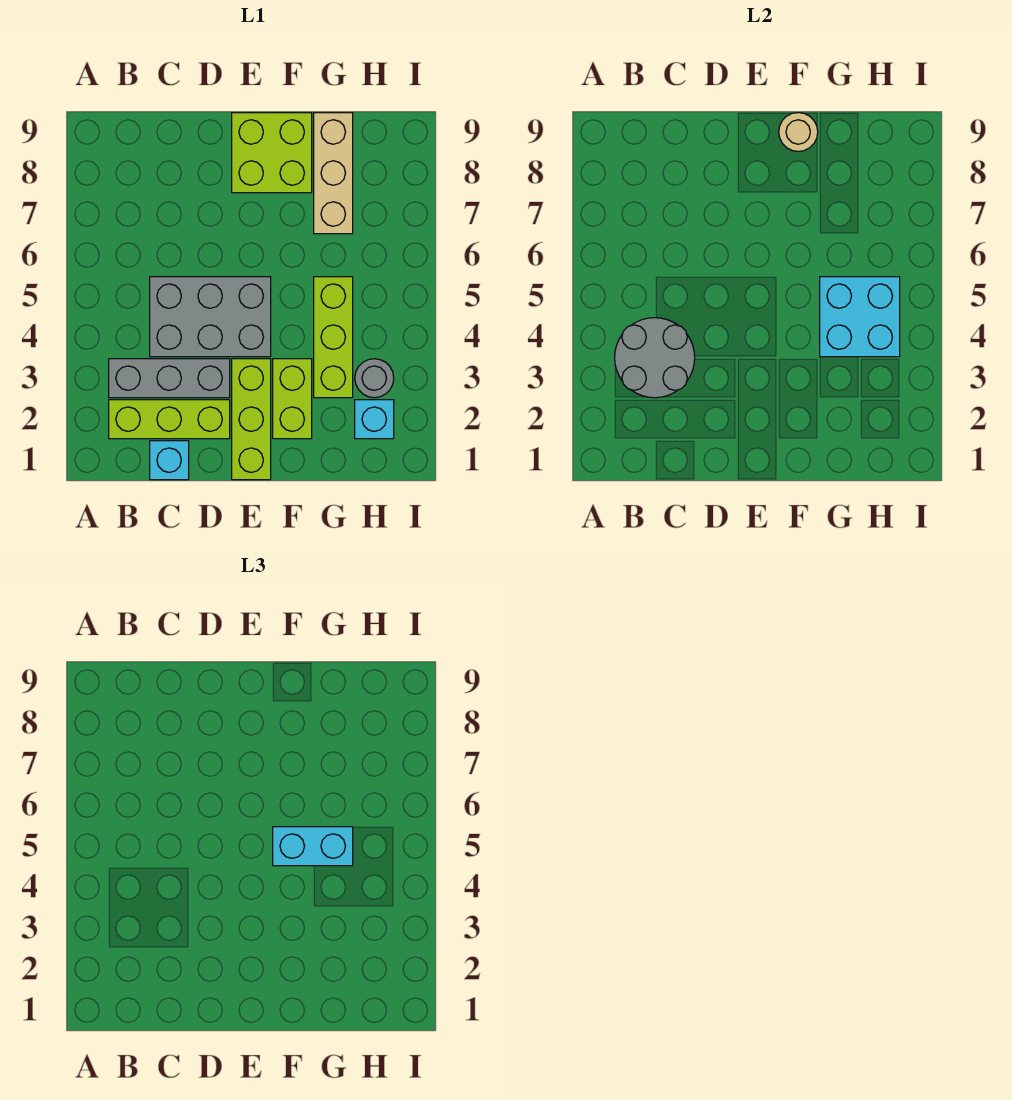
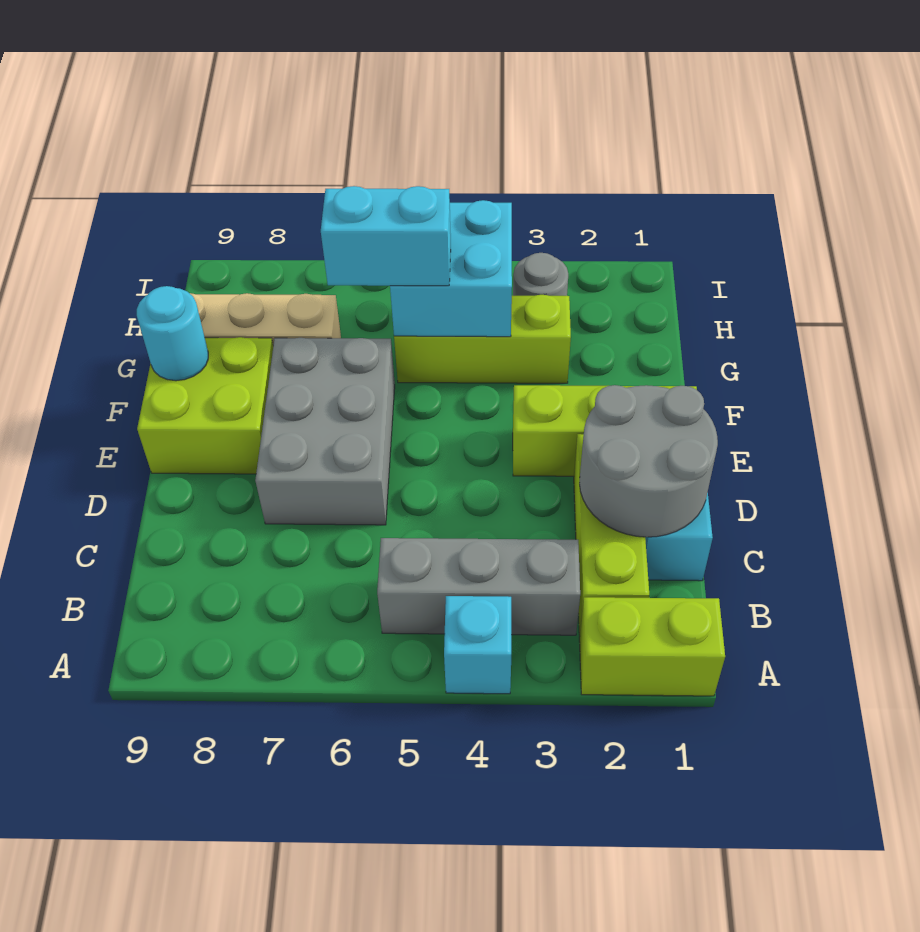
grey 1x3 brick [109,359,230,398] -> grey 1x3 brick turned to [377,538,580,635]
grey 2x2 round brick [615,318,695,398] -> grey 2x2 round brick moved to [579,385,718,537]
grey 2x3 brick [150,277,271,357] -> grey 2x3 brick moved to [255,338,395,525]
lime 1x2 brick [273,359,312,439] -> lime 1x2 brick moved to [579,597,725,696]
cyan 1x2 brick [273,827,353,866] -> cyan 1x2 brick turned to [321,186,451,286]
tan 1x1 round brick [779,113,818,152] -> cyan 1x1 round brick [137,286,208,381]
cyan 1x1 brick [355,400,394,439] -> cyan 1x1 brick moved to [444,596,511,694]

